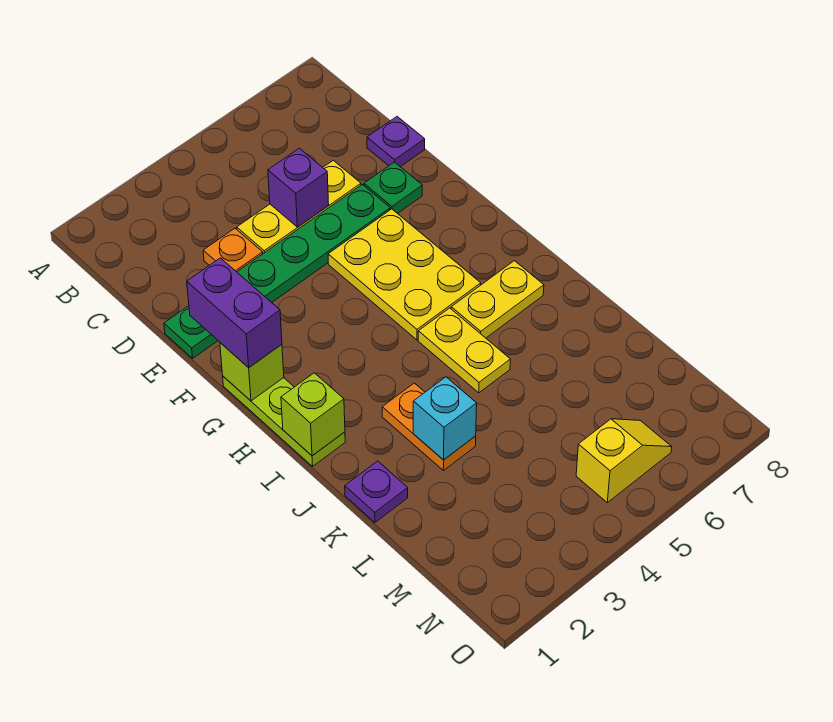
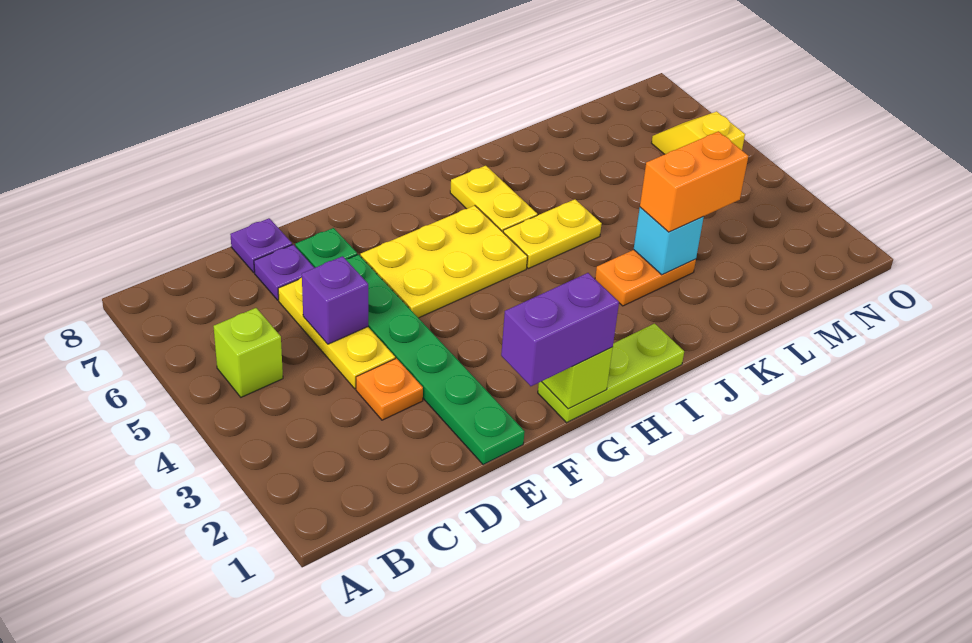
lime 1x1 brick [281,373,345,456] -> lime 1x1 brick moved to [214,308,283,397]
purple 1x1 plate [345,461,408,522] -> purple 1x1 plate moved to [254,245,314,300]
none -> orange 1x2 brick [640,131,748,232]

